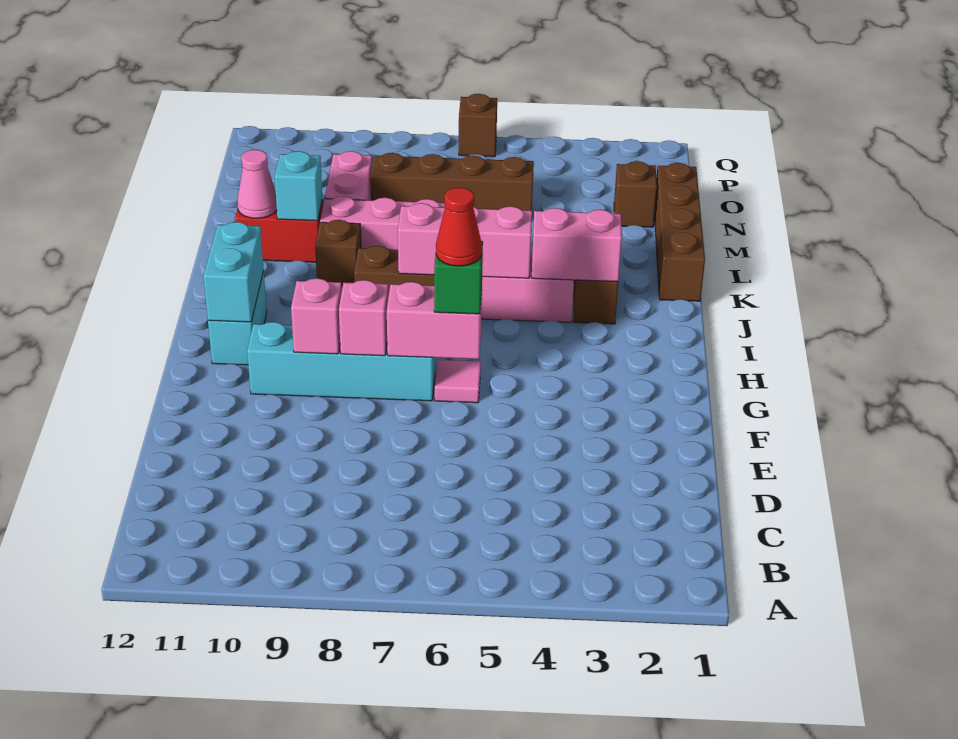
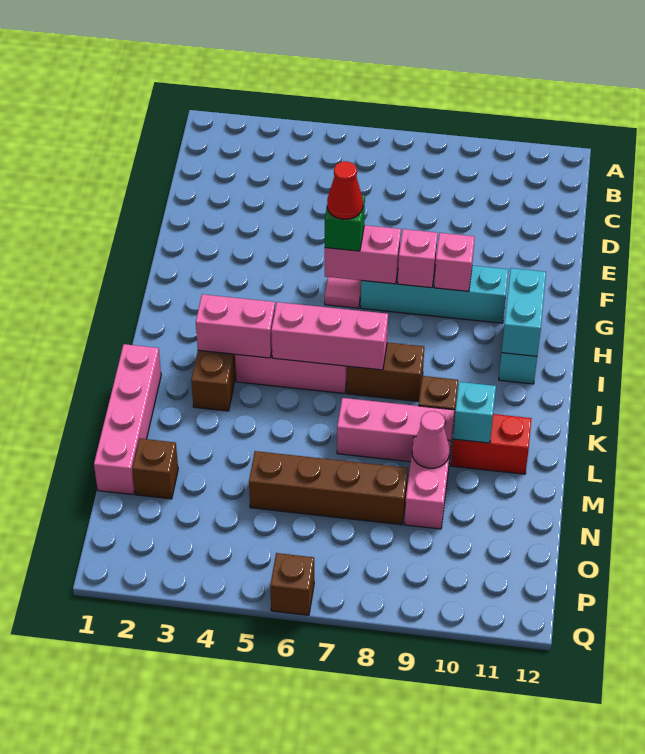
brown 1x4 brick [654,163,705,301] -> pink 1x4 brick [94,344,161,495]
pink 1x1 cone [237,150,277,218] -> pink 1x1 cone moved to [412,411,450,468]

